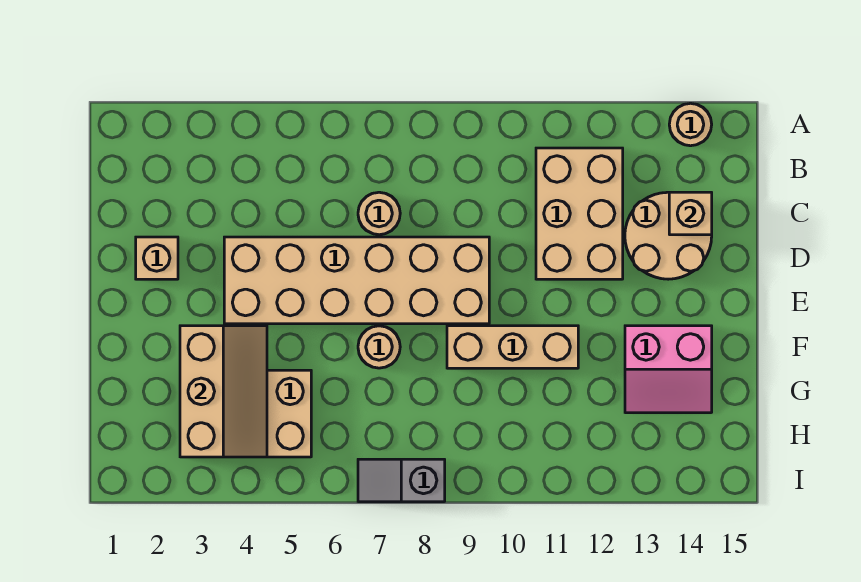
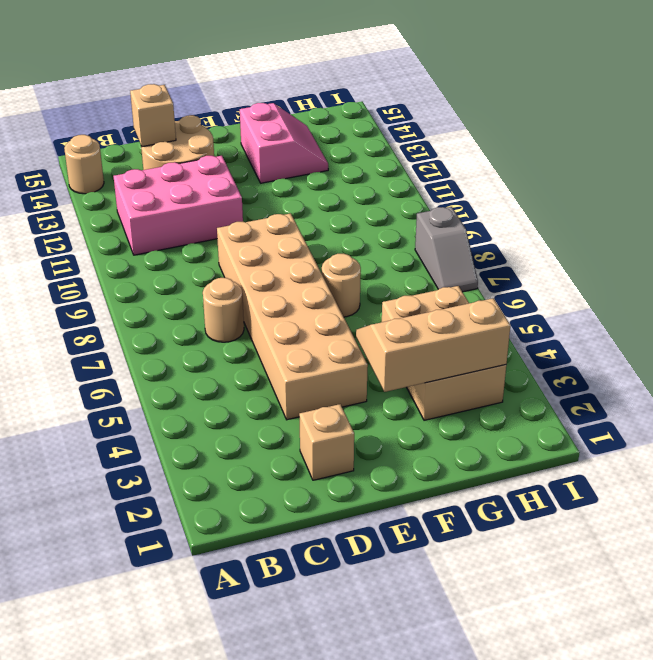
tan 2x3 brick [536,148,623,279] -> pink 2x3 brick [114,156,243,255]
tan 1x3 brick [447,326,578,368] -> none

